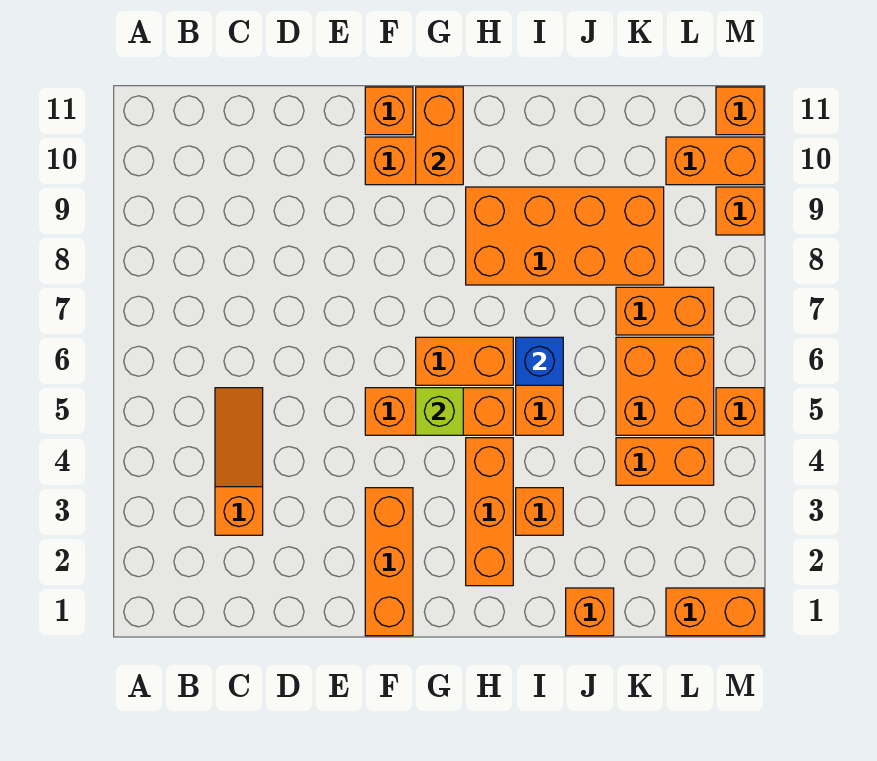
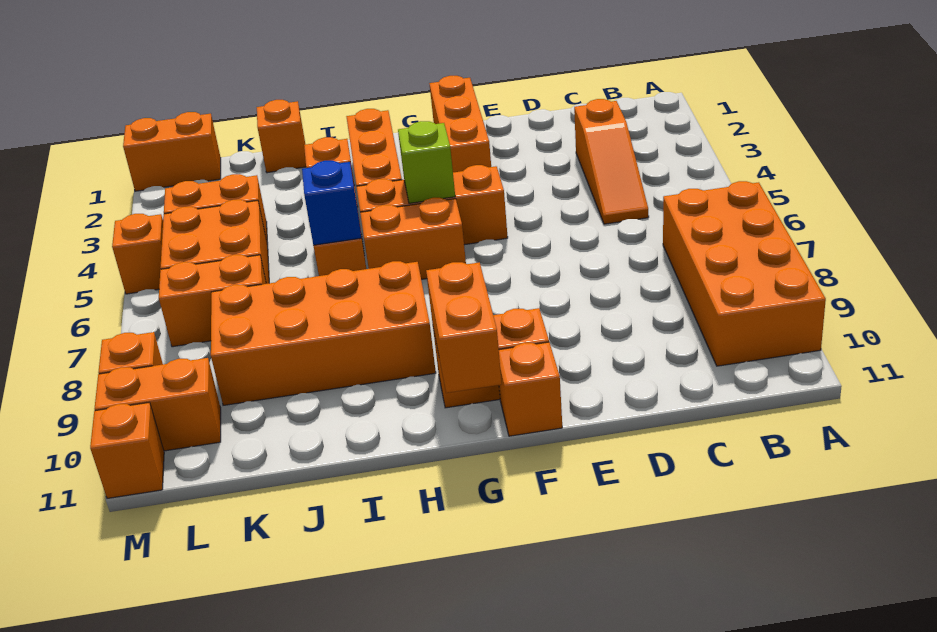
none -> orange 2x4 brick [663,181,826,366]

